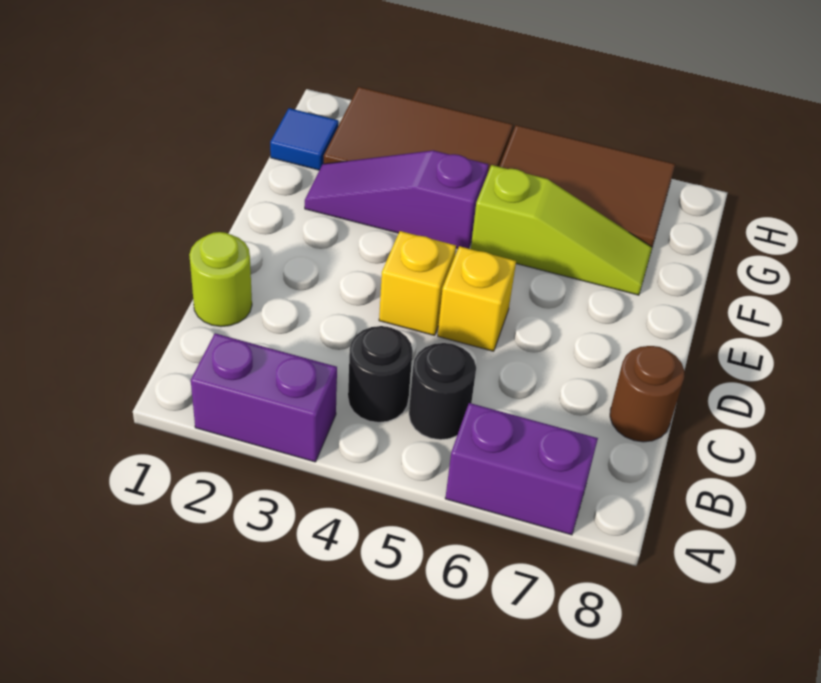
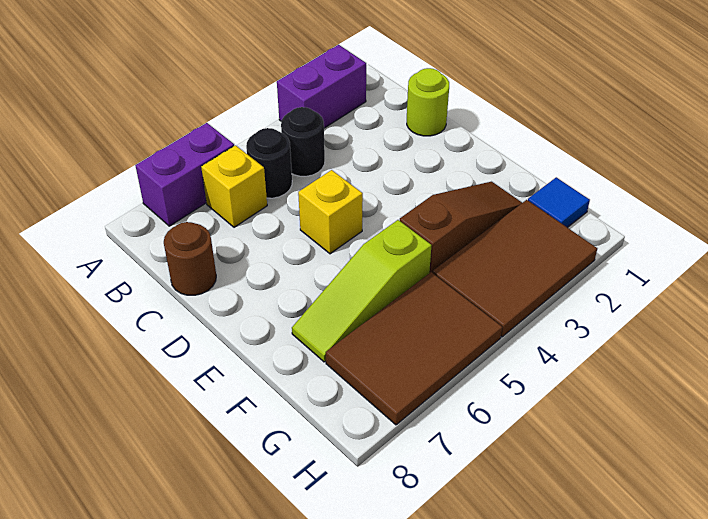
yellow 1x1 brick [379,231,456,335] -> yellow 1x1 brick moved to [201,145,267,227]
purple 1x3 slope [305,150,488,248] -> brown 1x3 slope [400,182,522,273]

